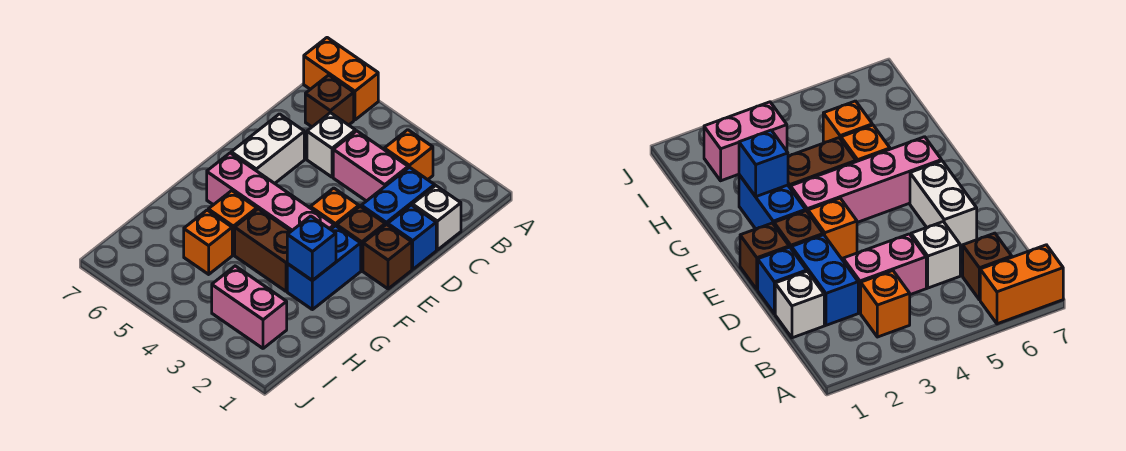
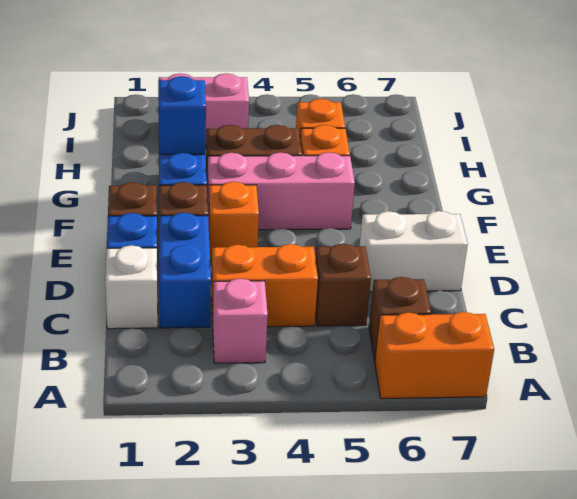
orange 1x1 brick [384,130,433,180] -> pink 1x1 brick [213,278,268,363]
pink 1x2 brick [333,131,408,201] -> orange 1x2 brick [211,244,318,327]
white 1x1 brick [307,113,355,177] -> brown 1x1 brick [315,244,371,326]
white 1x2 brick [231,114,304,183] -> white 1x2 brick turned to [360,211,468,292]
pink 1x4 brick [207,153,334,231] -> pink 1x3 brick [207,152,355,230]

